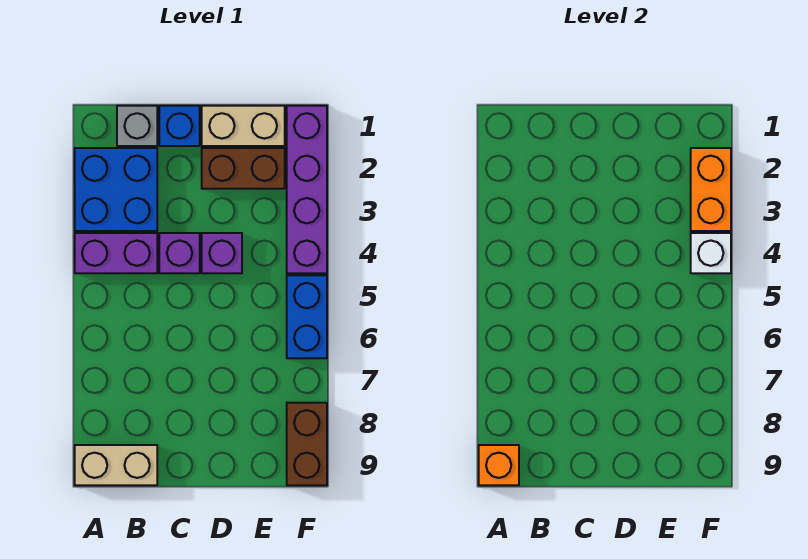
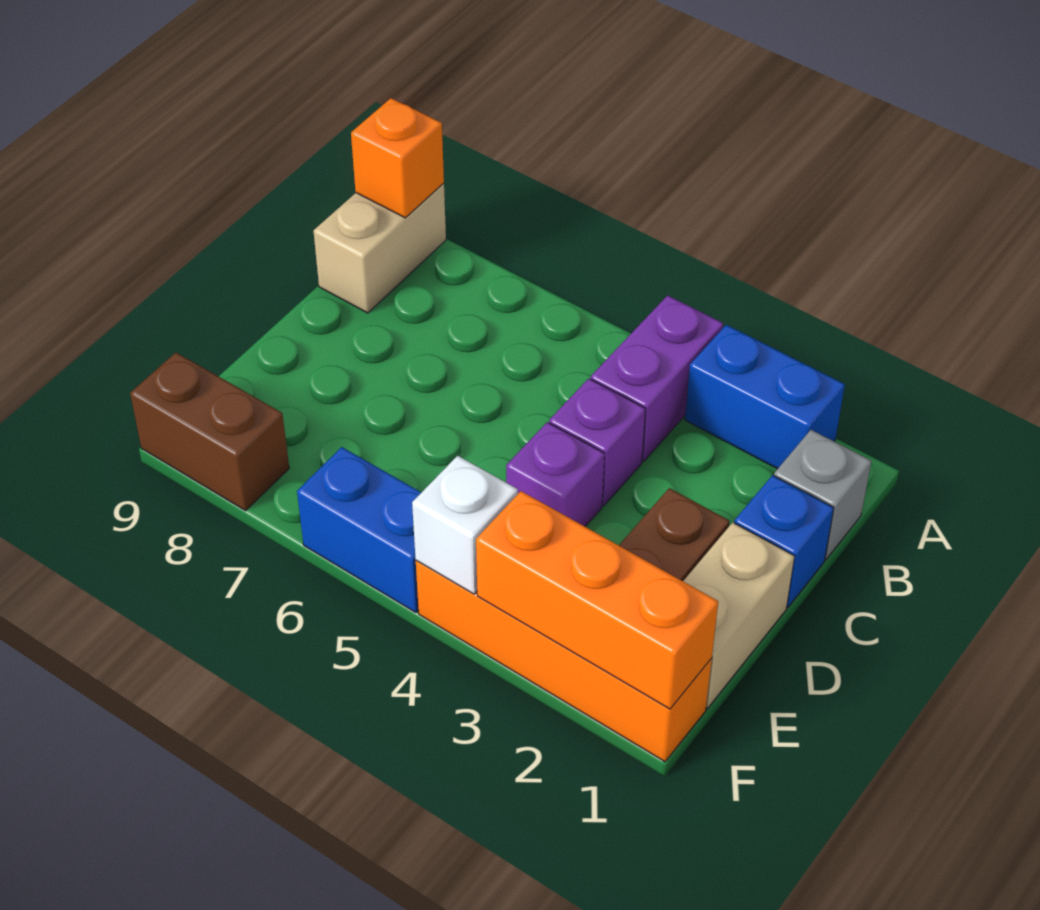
blue 2x2 brick [75,148,157,231] -> blue 1x2 brick [685,325,845,469]
purple 1x4 brick [287,106,327,273] -> orange 1x4 brick [416,561,712,762]
orange 1x2 brick [691,148,731,231] -> orange 1x3 brick [476,491,718,709]

